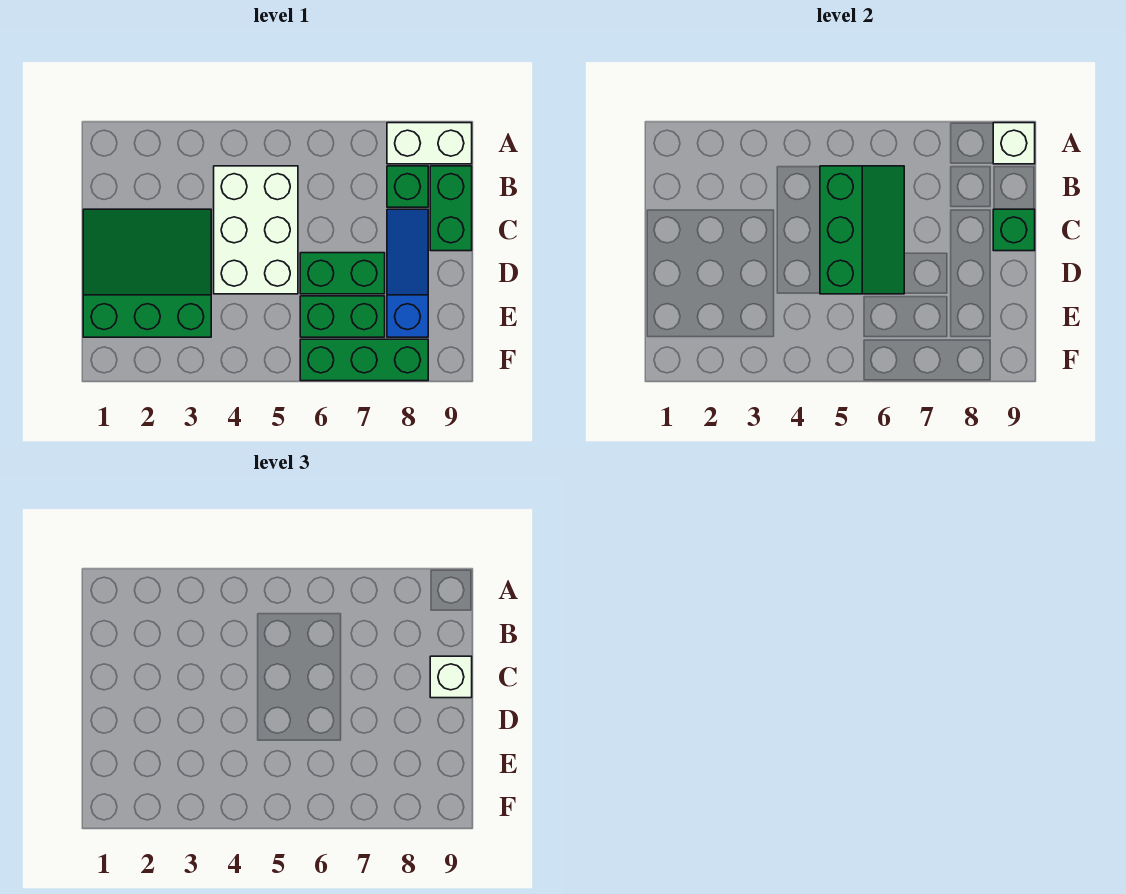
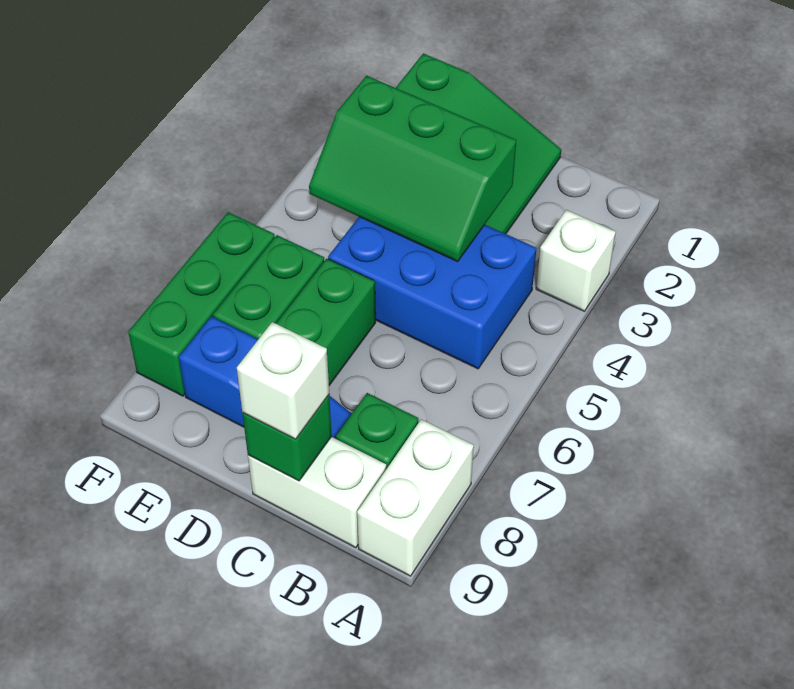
white 1x1 brick [993,123,1035,164] -> white 1x1 brick moved to [536,210,616,311]
white 2x3 brick [214,166,298,294] -> blue 2x3 brick [328,217,537,369]
green 2x3 slope [820,166,904,294] -> green 2x3 slope moved to [309,76,516,262]
green 1x2 brick [430,166,472,251] -> white 1x2 brick [248,437,386,548]

